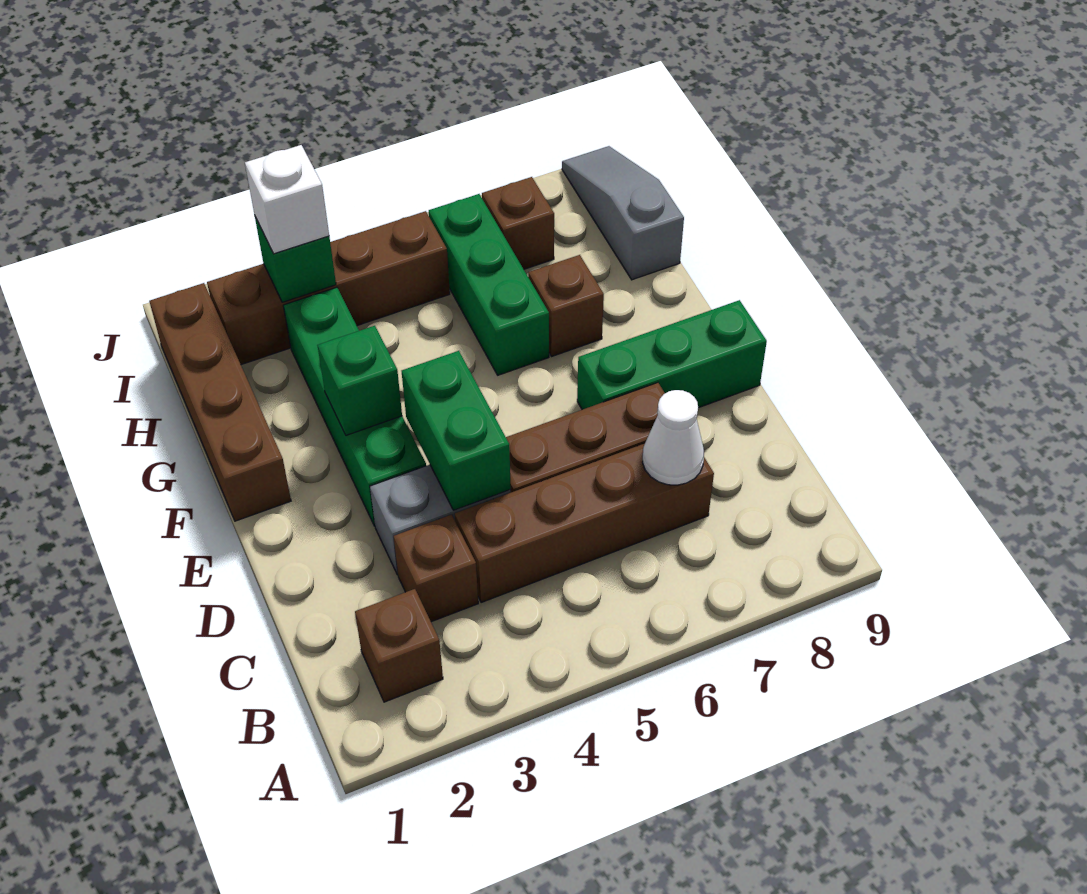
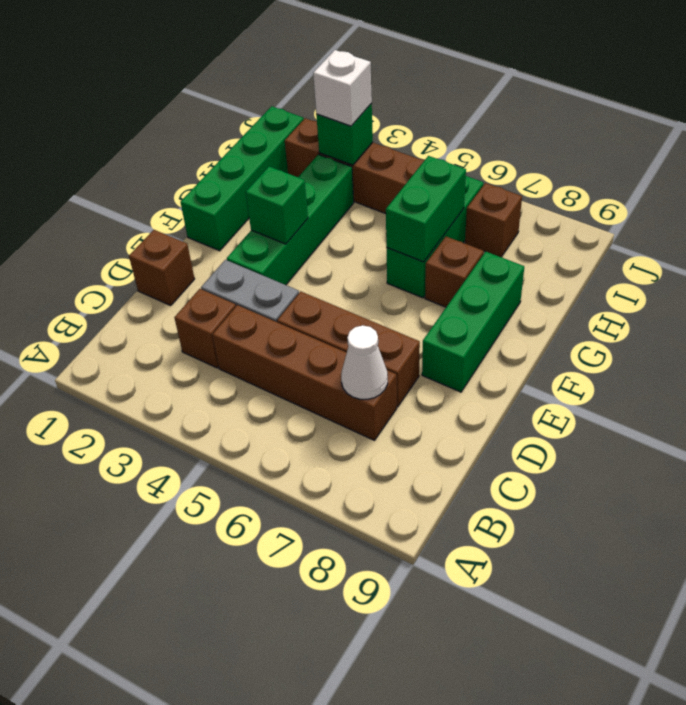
brown 1x1 brick [355,589,443,702] -> brown 1x1 brick moved to [129,230,195,305]
green 1x2 brick [402,351,511,510] -> green 1x2 brick moved to [386,156,466,262]
green 1x3 brick [577,300,767,410] -> green 1x3 brick turned to [422,252,524,392]
brown 1x4 brick [149,283,291,521] -> green 1x4 brick [181,106,304,251]
grey 1x3 slope [562,146,684,280] -> none

